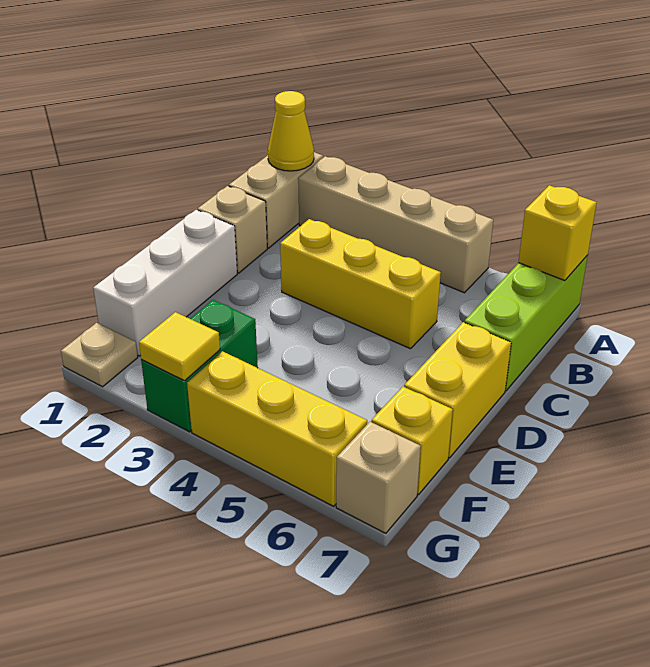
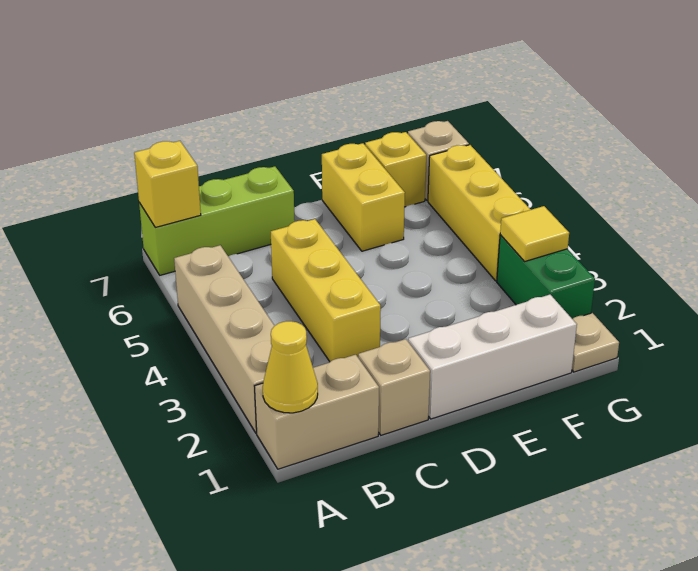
yellow 1x2 brick [404,322,511,458] -> yellow 1x2 brick turned to [322,143,405,251]
green 1x2 brick [141,300,258,432] -> green 1x2 brick turned to [497,235,595,319]

